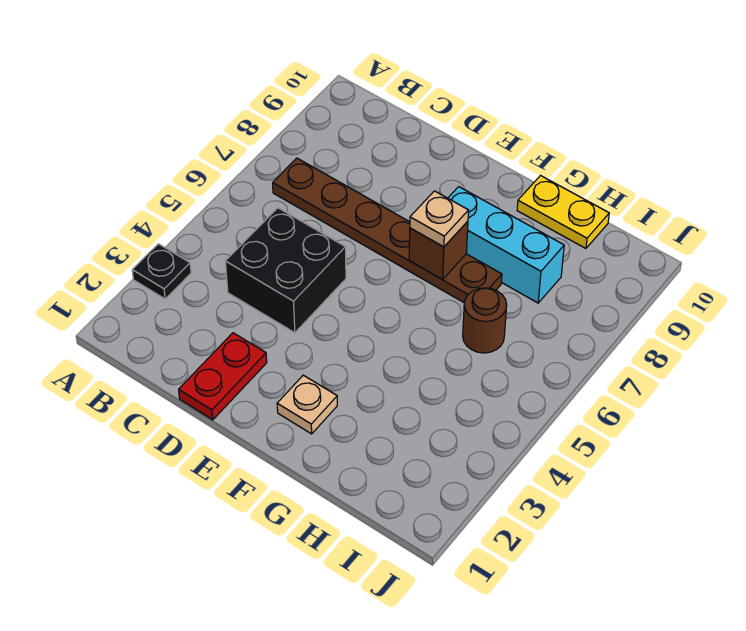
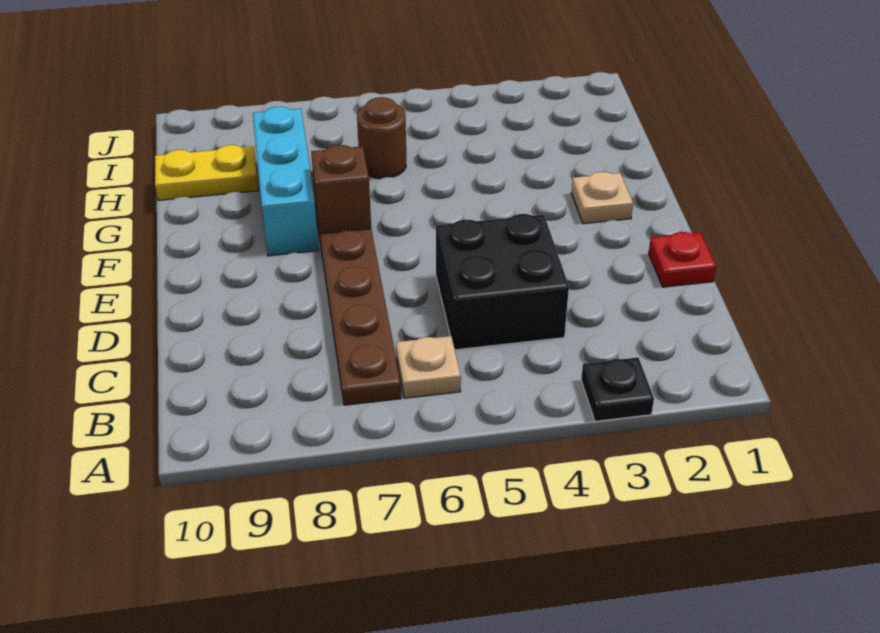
red 1x2 plate [179,333,267,420] -> red 1x1 plate [649,232,716,287]
tan 1x1 plate [410,191,469,247] -> tan 1x1 plate moved to [396,336,461,398]
yellow 1x2 plate [517,176,609,248] -> yellow 1x2 plate turned to [155,145,259,200]

